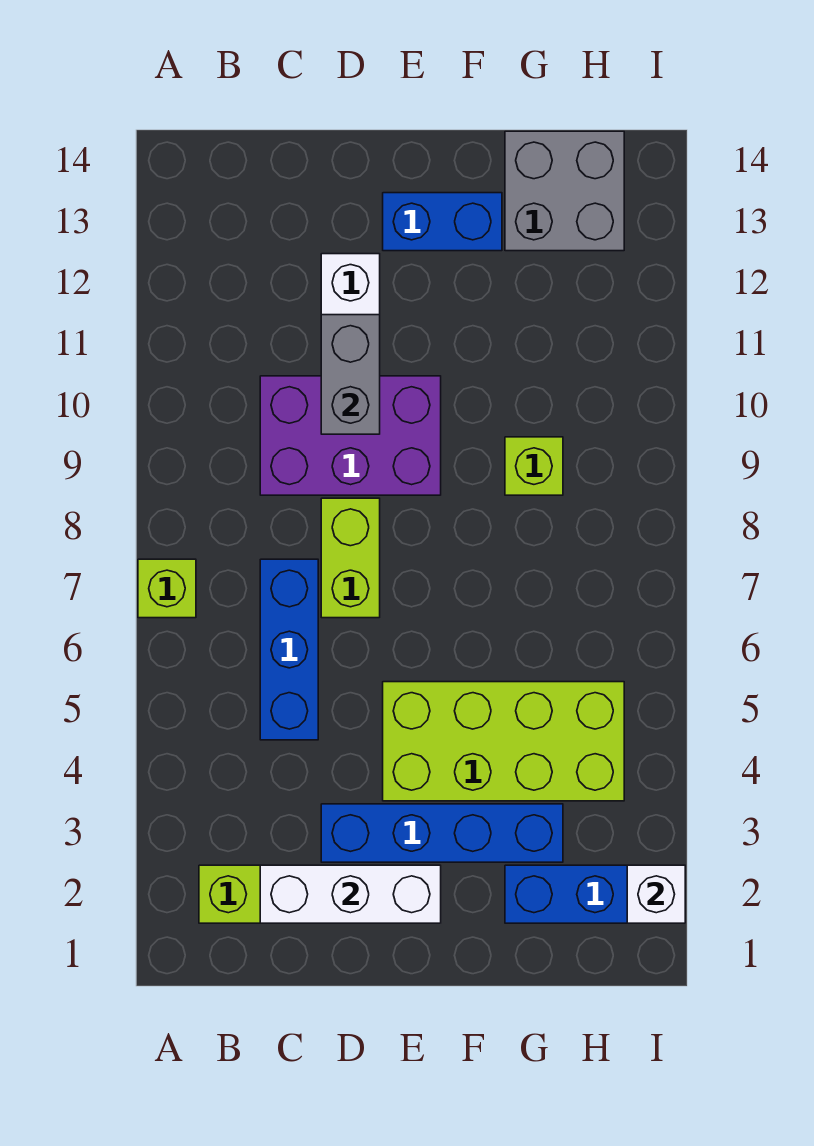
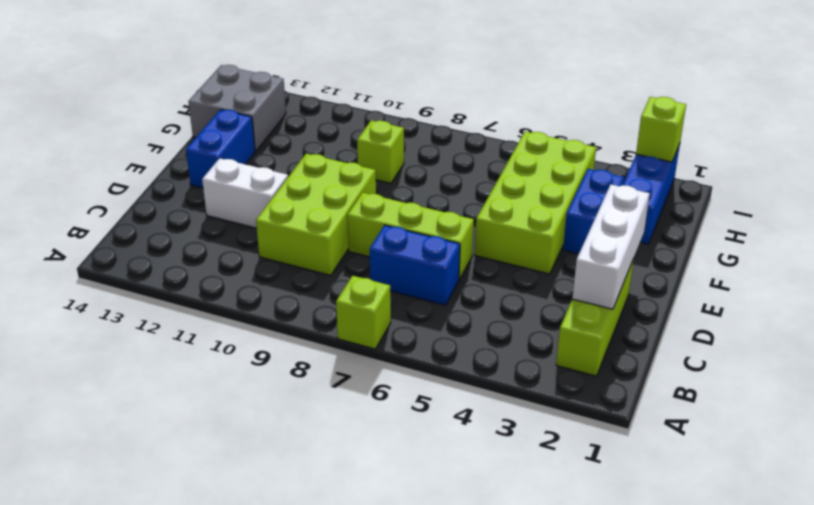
blue 1x3 brick [260,559,318,740] -> blue 1x2 brick [370,225,460,305]
purple 2x3 brick [260,376,441,495] -> lime 2x3 brick [256,154,376,275]
blue 1x4 brick [321,804,563,862] -> blue 1x2 brick [563,169,624,254]
lime 1x2 brick [321,498,380,618] -> lime 1x3 brick [347,193,474,280]
grey 1x2 brick [321,315,380,434] -> none
white 1x1 brick [627,865,685,923] -> lime 1x1 brick [636,97,686,162]

